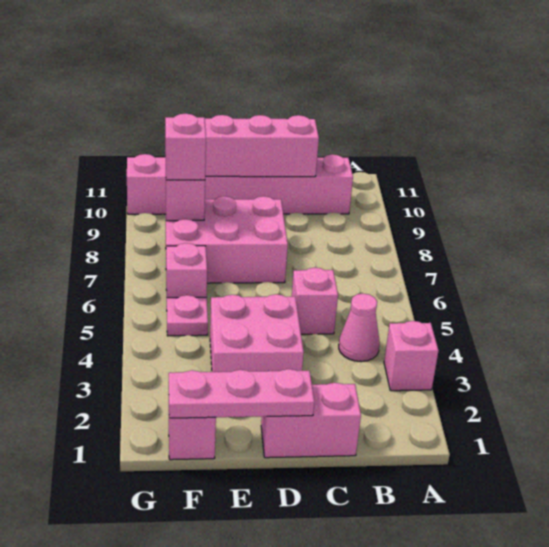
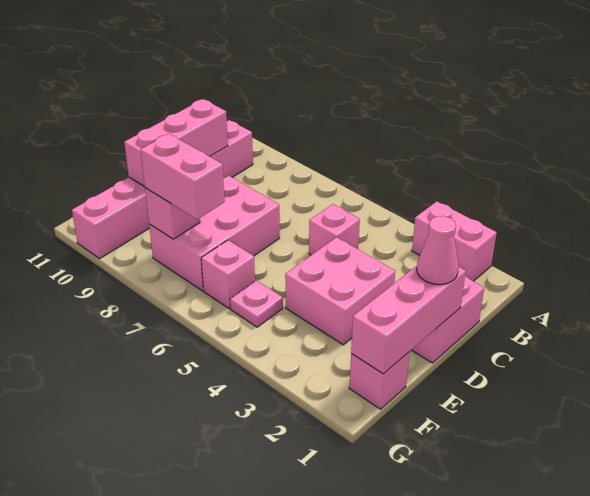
pink 1x1 brick [384,321,438,391] -> pink 1x2 brick [412,201,497,281]
pink 1x1 cone [339,294,380,362] -> pink 1x1 cone moved to [417,216,459,285]
pink 1x3 plate [169,369,314,418] -> pink 1x3 brick [351,266,466,374]
pink 1x1 brick [165,113,206,180] -> pink 1x2 brick [141,134,225,219]

